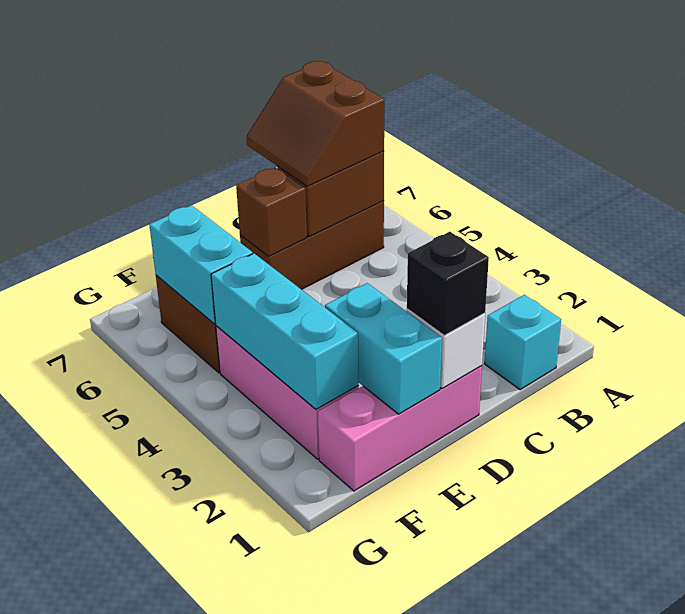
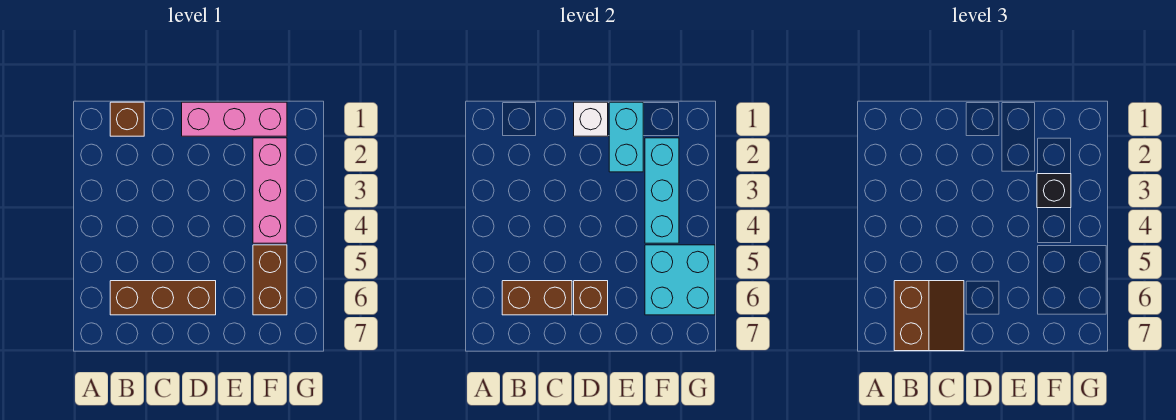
cyan 1x1 brick [485,295,561,390] -> brown 1x1 brick [110,102,144,136]
black 1x1 brick [407,232,489,335] -> black 1x1 brick moved to [1037,174,1071,208]
cyan 1x2 brick [149,205,253,324] -> cyan 2x2 brick [645,245,715,315]

